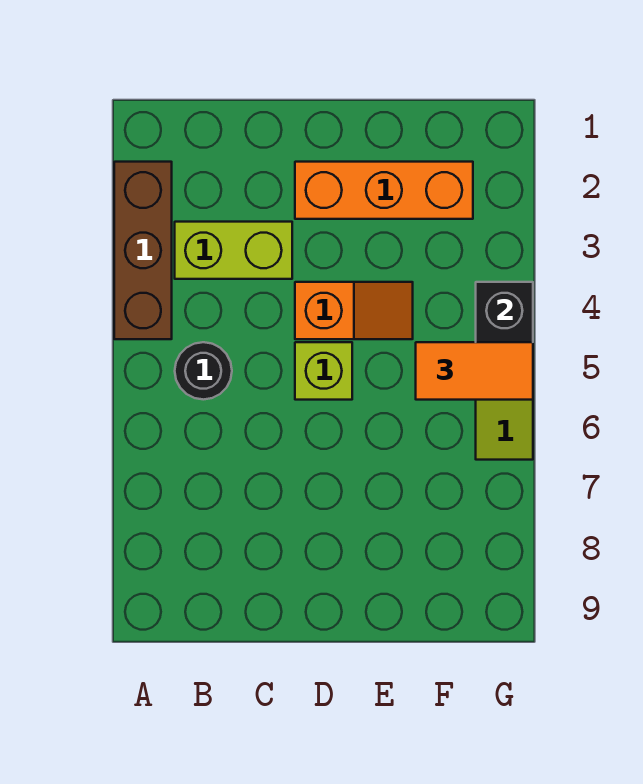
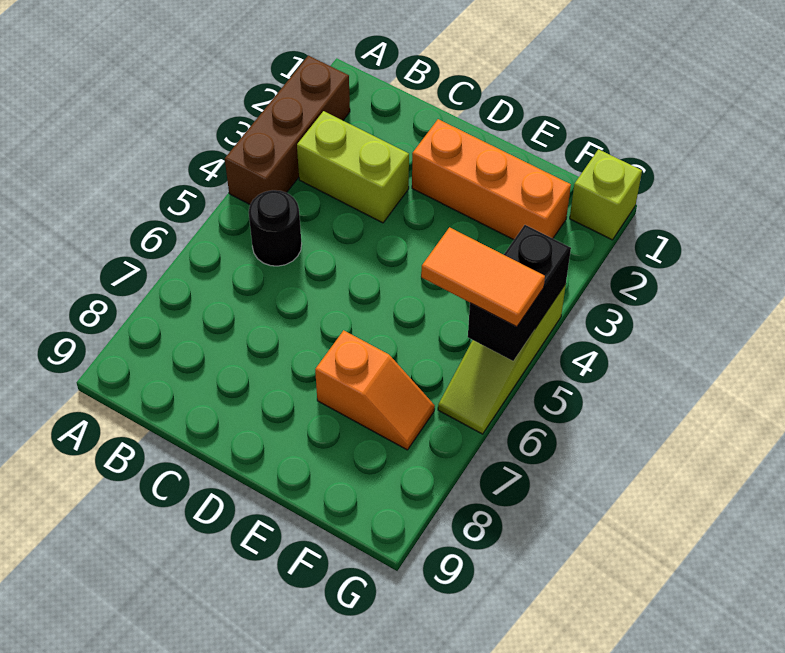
orange 1x2 slope [295,282,413,339] -> orange 1x2 slope moved to [315,330,435,450]
lime 1x1 brick [295,342,352,400] -> lime 1x1 brick moved to [570,149,642,240]

